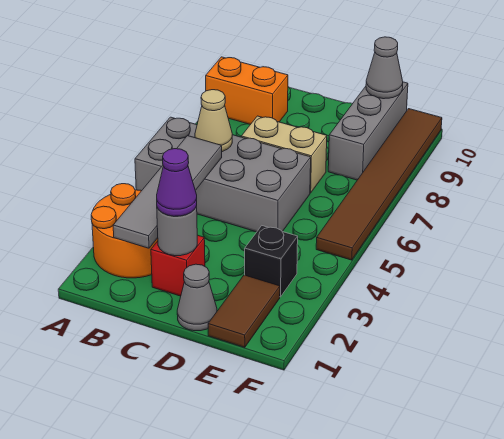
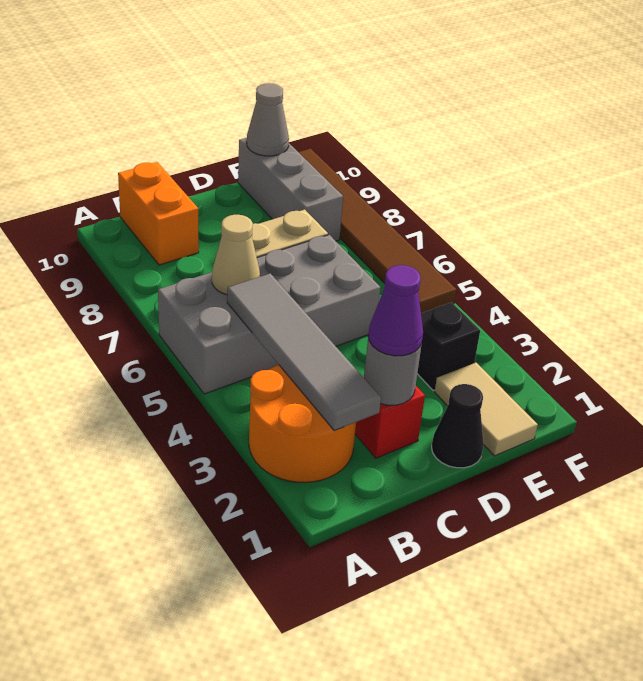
orange 1x2 brick [206,57,288,124] -> orange 1x2 brick turned to [118,162,199,265]
grey 1x1 cone [177,264,217,331] -> black 1x1 cone [432,384,484,468]
brown 1x2 tile [208,275,280,347] -> tan 1x2 tile [435,363,538,456]

